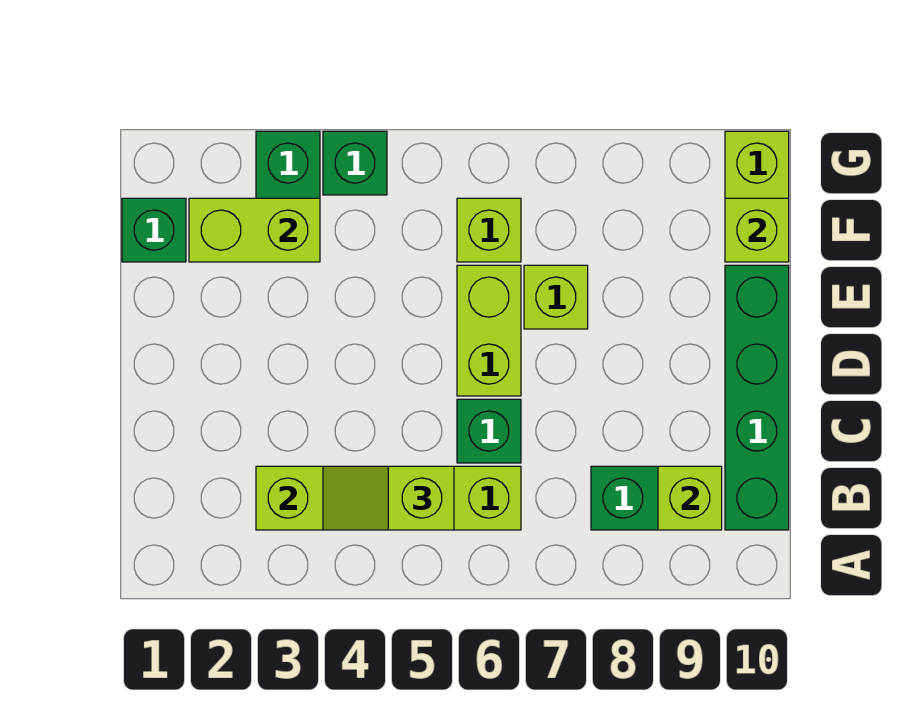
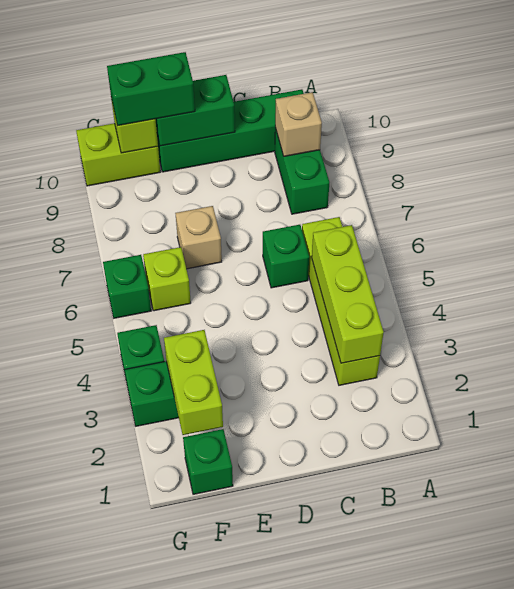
lime 1x2 slope [323,466,454,530] -> none
lime 1x1 brick [658,466,722,530] -> tan 1x1 brick [275,92,322,156]
lime 1x2 brick [457,265,521,396] -> none
none -> green 1x2 brick [155,75,235,146]
lime 1x1 brick [524,265,588,329] -> tan 1x1 brick [175,206,222,269]
none -> green 1x2 brick [107,52,195,125]
none -> green 1x1 brick [103,255,151,318]

